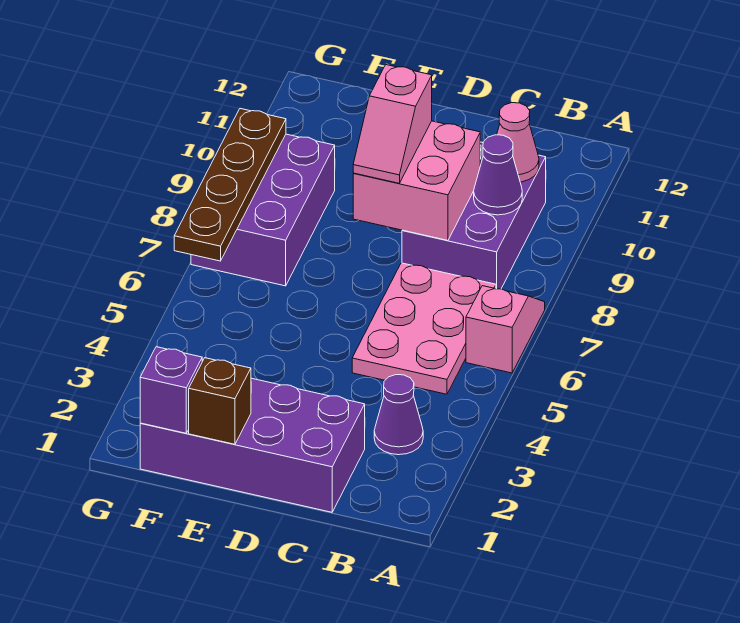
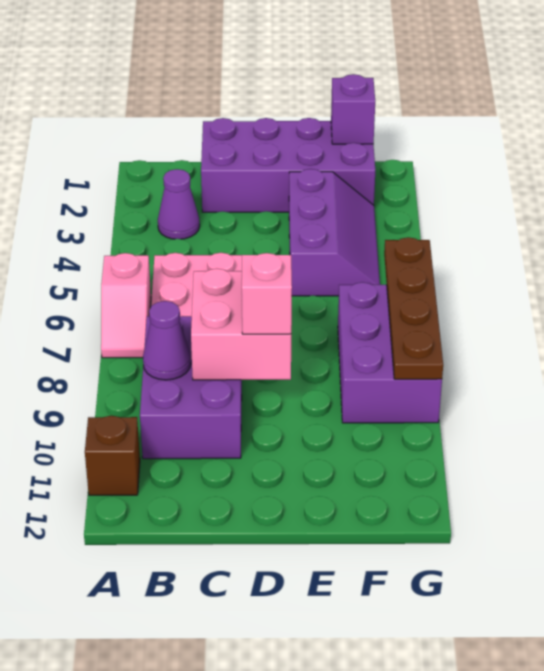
pink 1x1 cone [497,103,539,182] -> none
brown 1x1 brick [189,358,251,444] -> brown 1x1 brick moved to [85,416,140,495]
none -> purple 2x3 slope [289,169,380,296]

